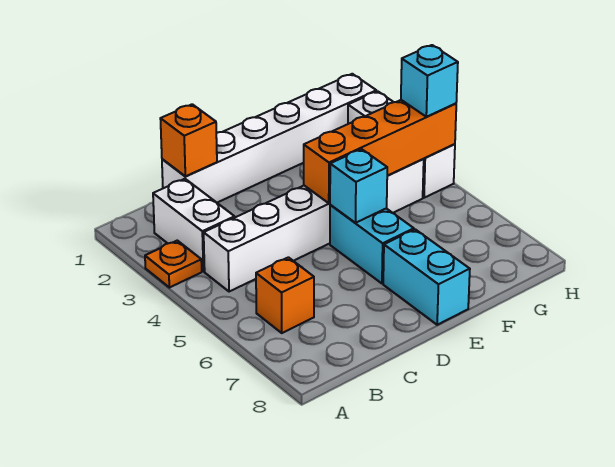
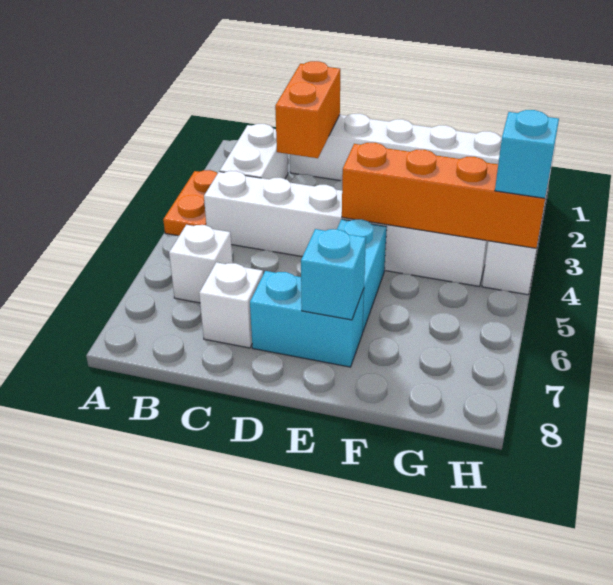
orange 1x1 plate [145,241,202,288] -> orange 1x2 plate [163,170,218,236]
orange 1x1 brick [256,257,314,333] -> white 1x1 brick [169,225,233,303]
orange 1x1 brick [160,104,217,176] -> orange 1x2 brick [275,61,340,158]
none -> white 1x1 brick [199,262,263,348]
cyan 1x1 brick [330,149,387,223] -> cyan 1x1 brick moved to [301,229,366,320]
cyan 1x2 brick [383,229,470,325] -> cyan 1x2 brick turned to [250,271,364,367]

